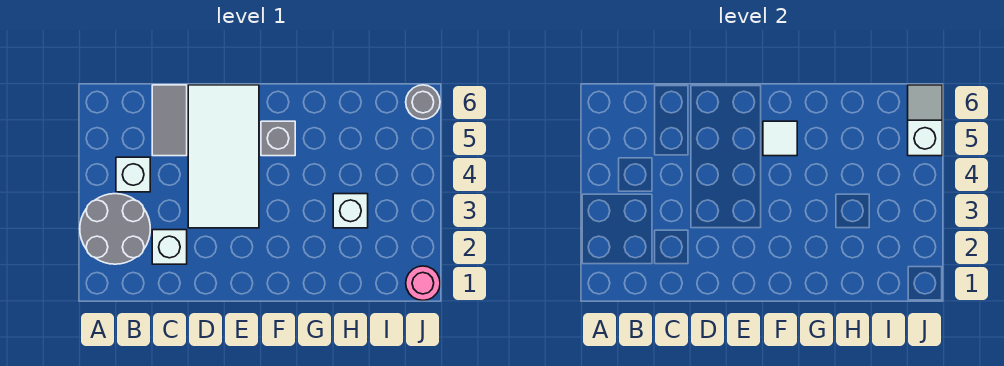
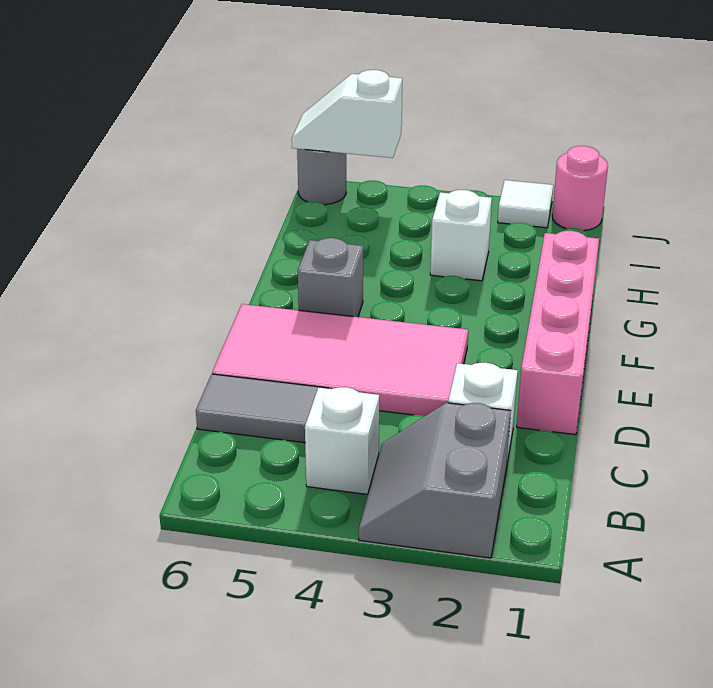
grey 2x2 round brick [80,194,150,264] -> grey 2x2 slope [359,403,511,558]
none -> pink 1x4 brick [517,231,599,435]
white 2x4 tile [188,85,259,228] -> pink 2x4 tile [212,304,468,416]
white 1x1 tile [763,121,797,156] -> white 1x1 tile moved to [498,180,553,228]

